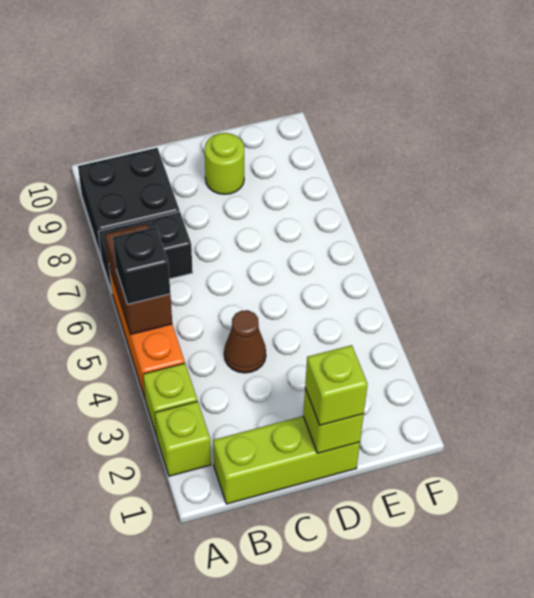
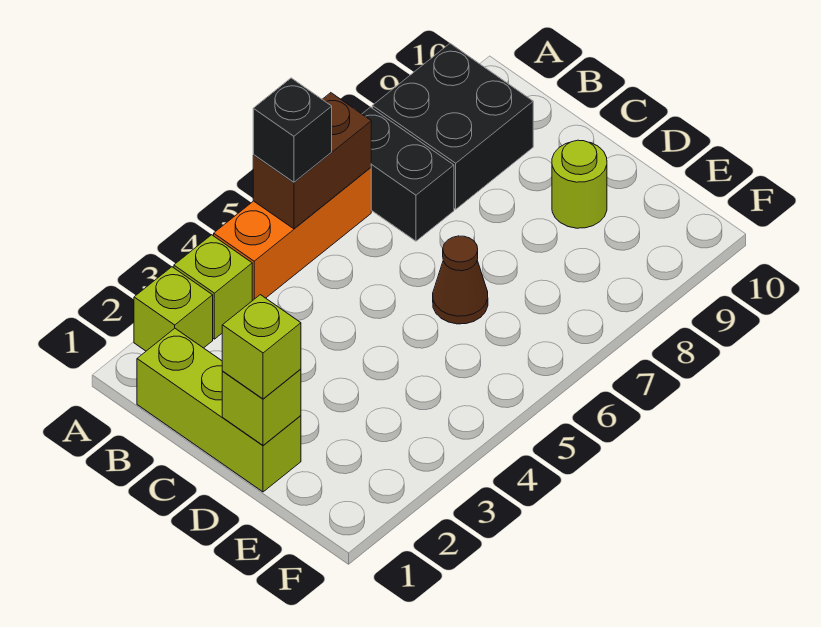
brown 1x1 cone [224,310,266,373] -> brown 1x1 cone moved to [433,236,488,324]

